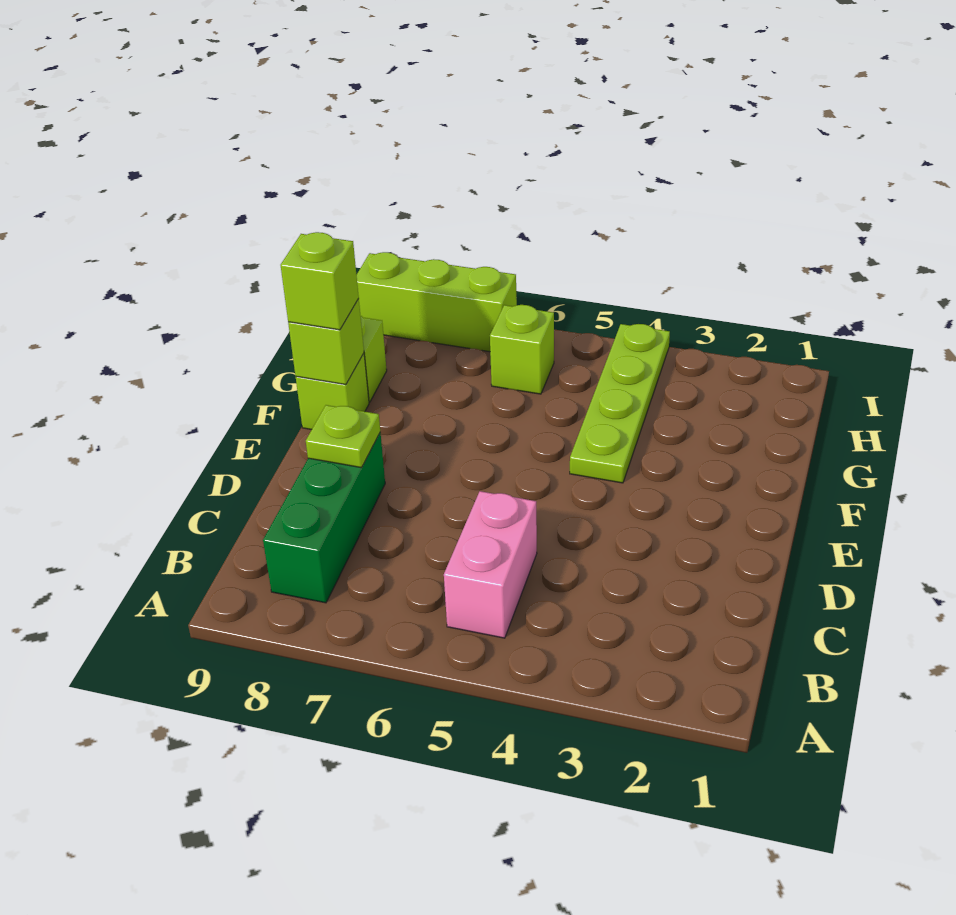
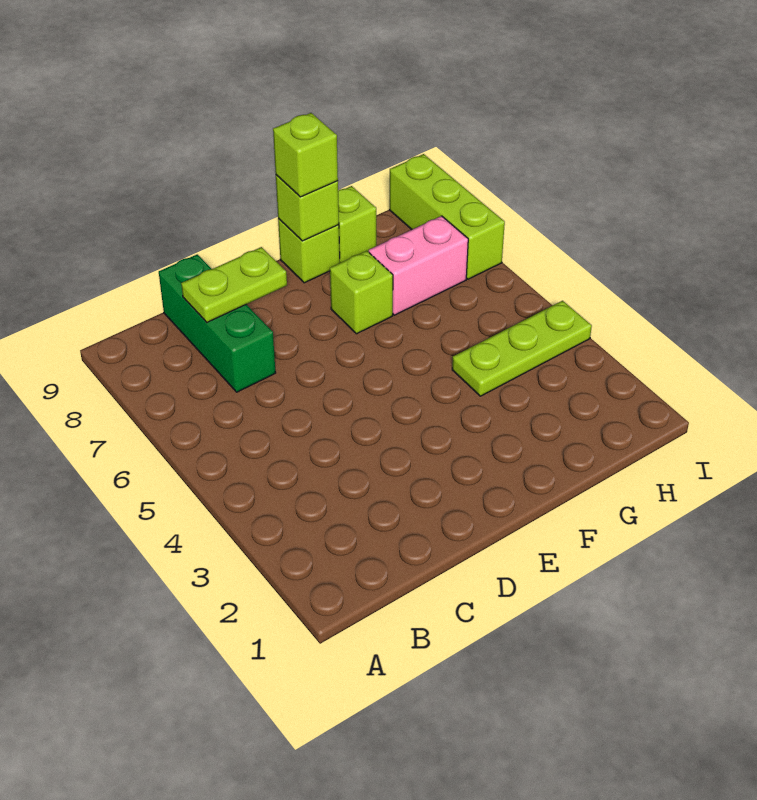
pink 1x2 brick [444,491,537,638] -> pink 1x2 brick moved to [369,216,468,315]
green 1x3 brick [263,433,385,603] -> green 1x3 brick turned to [159,254,276,392]
lime 1x1 plate [306,405,380,468] -> lime 1x2 plate [181,247,287,322]
lime 1x4 plate [570,324,670,483] -> lime 1x3 plate [452,301,592,396]
lime 1x1 brick [490,305,554,394] -> lime 1x1 brick moved to [330,251,393,334]

